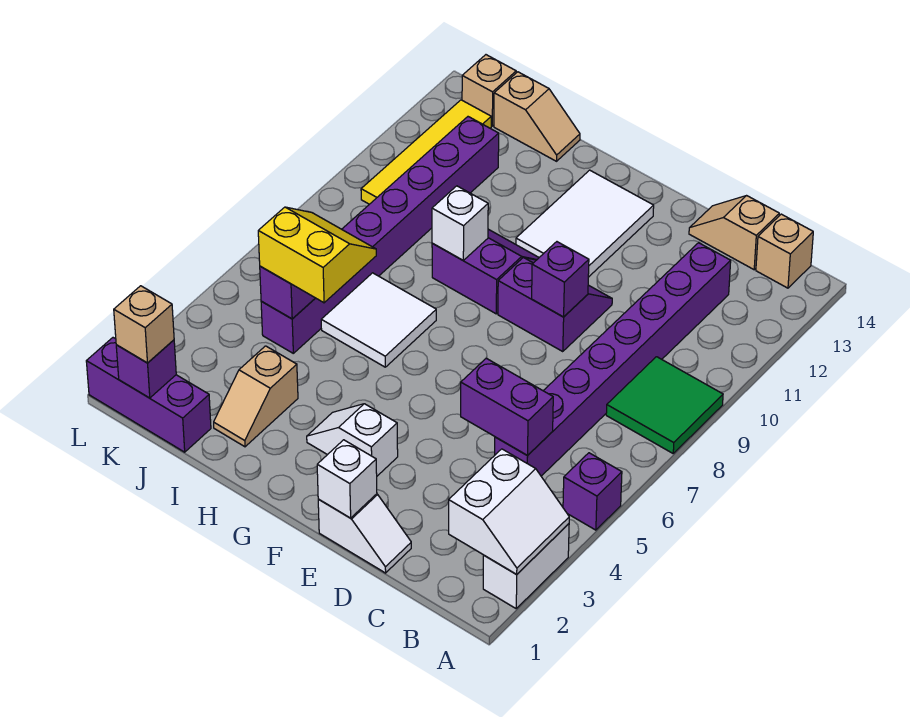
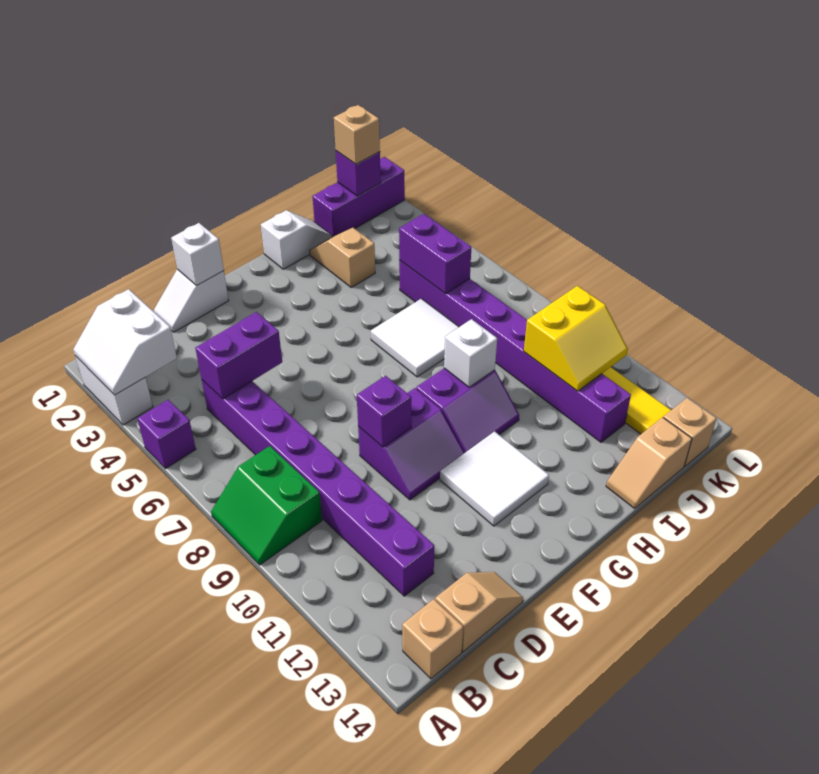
green 2x2 tile [606,357,723,453] -> green 2x2 slope [211,446,322,565]
white 1x2 slope [307,404,398,476] -> white 1x2 slope moved to [261,210,333,269]
white 2x3 tile [516,170,654,277] -> white 2x2 tile [440,431,549,526]
yellow 2x2 slope [258,207,376,303] -> yellow 2x2 slope moved to [524,286,628,391]

